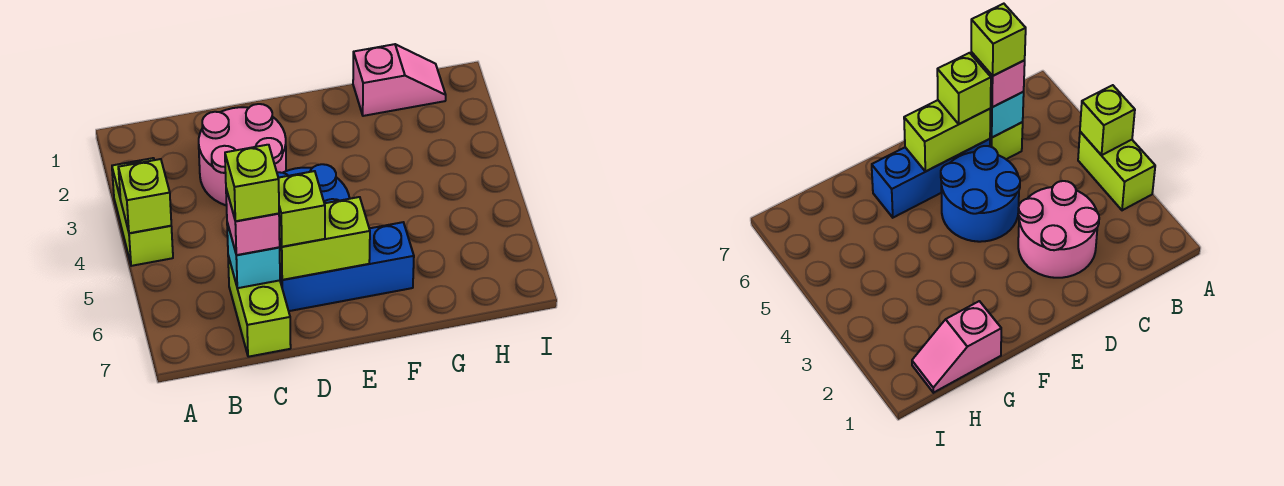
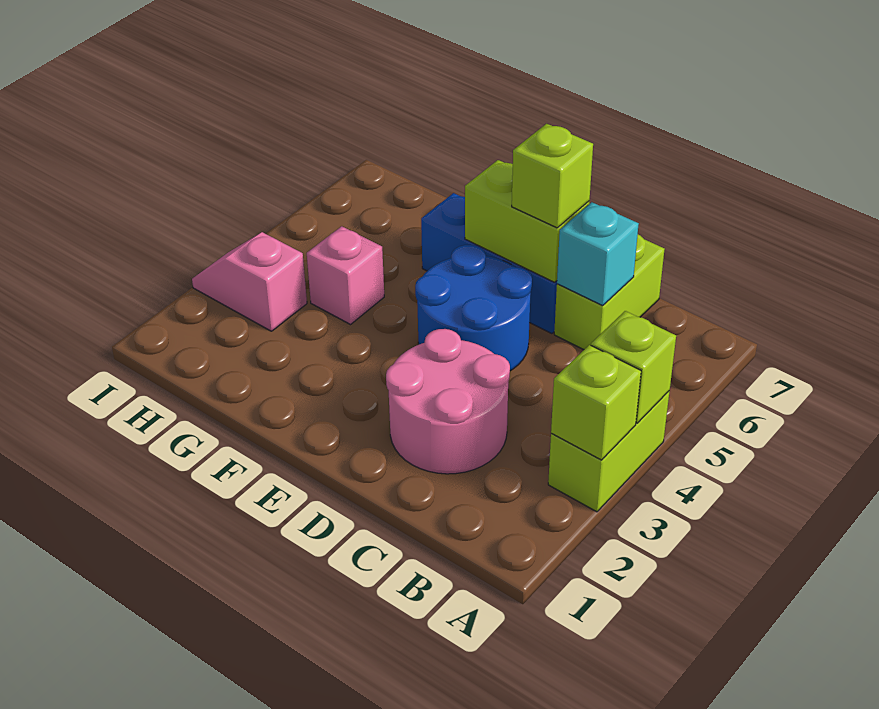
pink 1x1 brick [226,189,280,255] -> pink 1x1 brick moved to [307,226,384,324]
lime 1x1 brick [225,145,279,221] -> lime 1x1 brick moved to [551,345,641,460]
pink 1x2 slope [353,44,446,116] -> pink 1x2 slope moved to [192,232,307,331]

